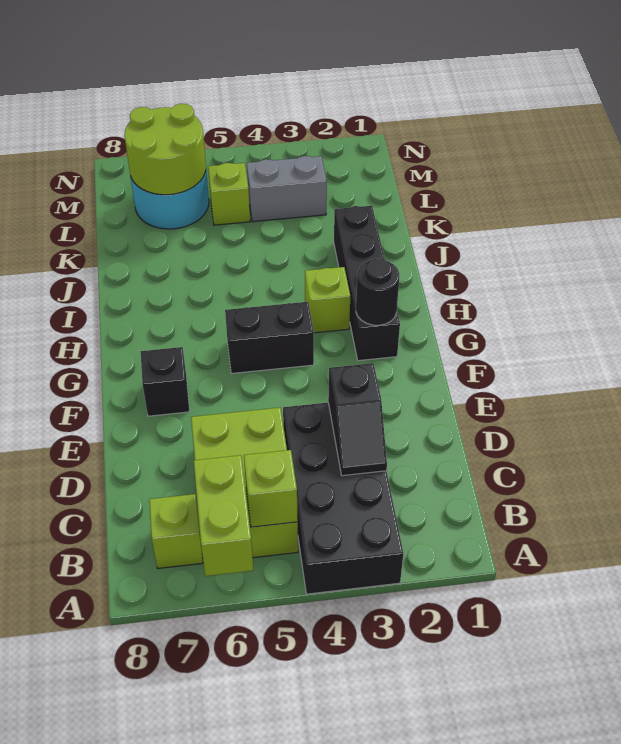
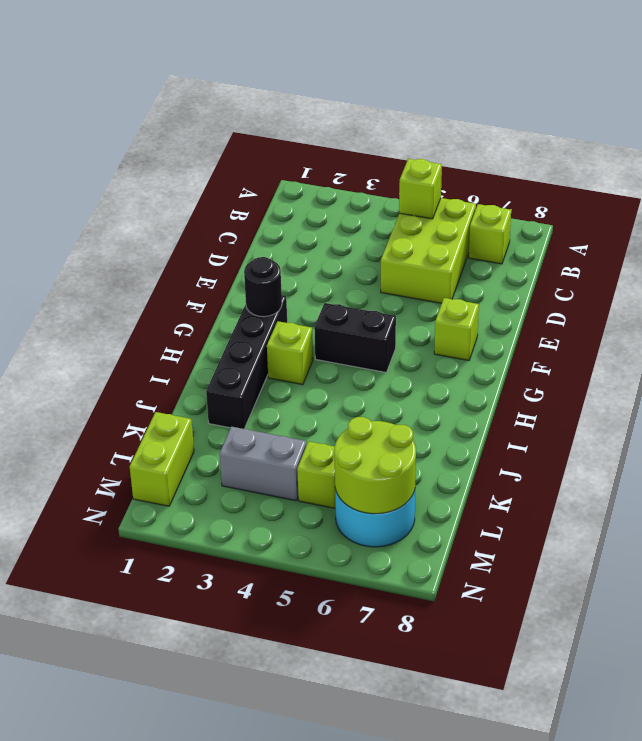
black 2x4 brick [283,403,403,594] -> none
lime 1x2 brick [194,455,253,576] -> lime 1x2 brick moved to [130,412,194,506]
black 1x2 slope [328,363,387,476] -> none
black 1x1 brick [141,347,190,416] -> lime 1x1 brick [434,298,479,360]

